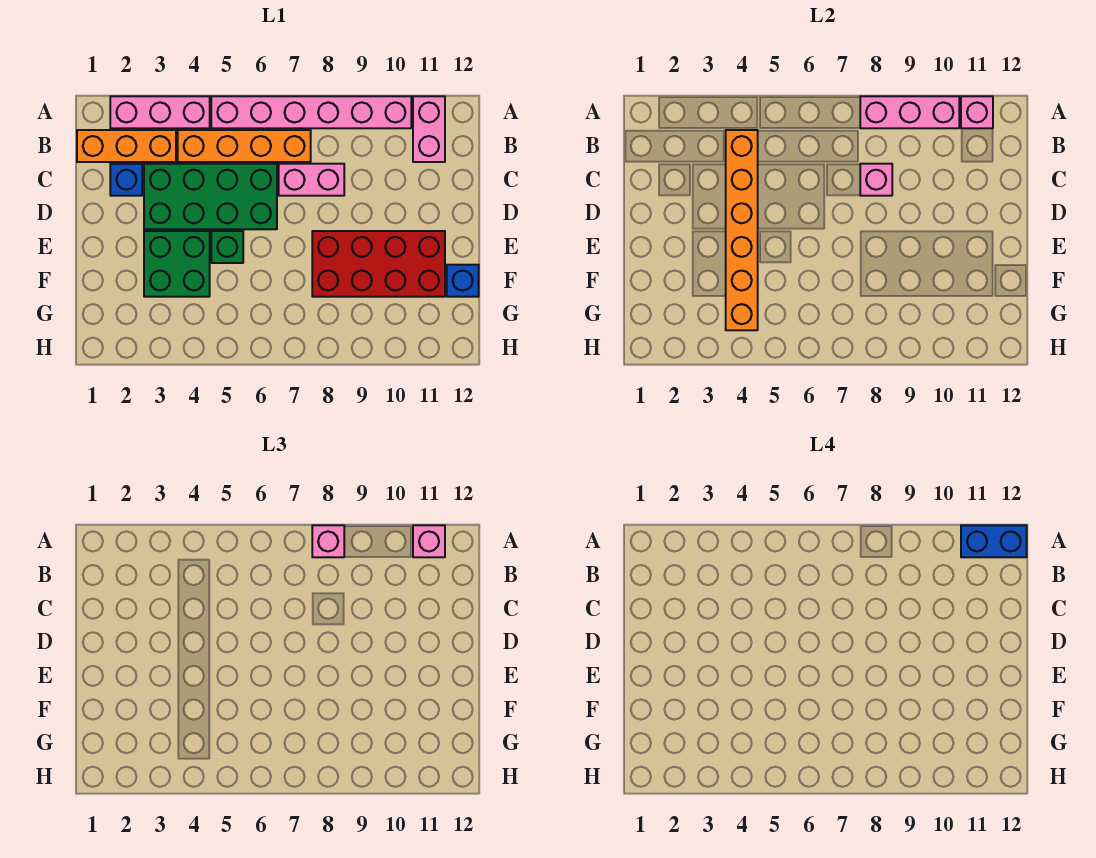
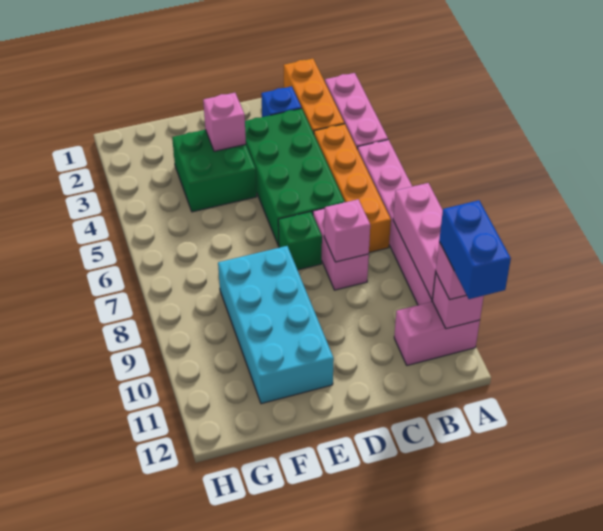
pink 1x1 brick [312,525,344,557] -> pink 1x1 brick moved to [203,93,246,151]
orange 1x6 brick [726,130,758,330] -> none
green 1x1 brick [211,231,243,263] -> green 1x1 brick moved to [278,212,322,270]
red 2x4 brick [312,231,445,297] -> cyan 2x4 brick [218,246,334,404]
blue 1x1 brick [447,265,479,297] -> none

